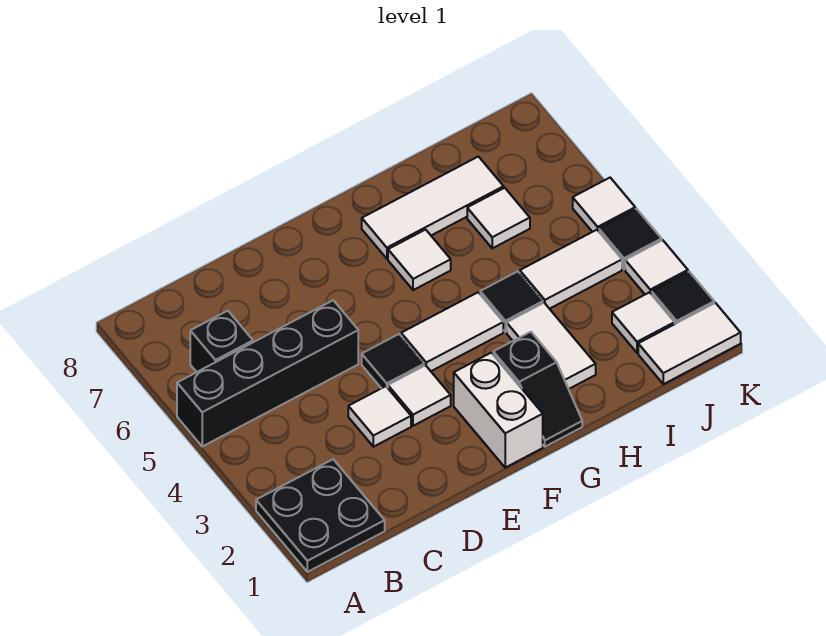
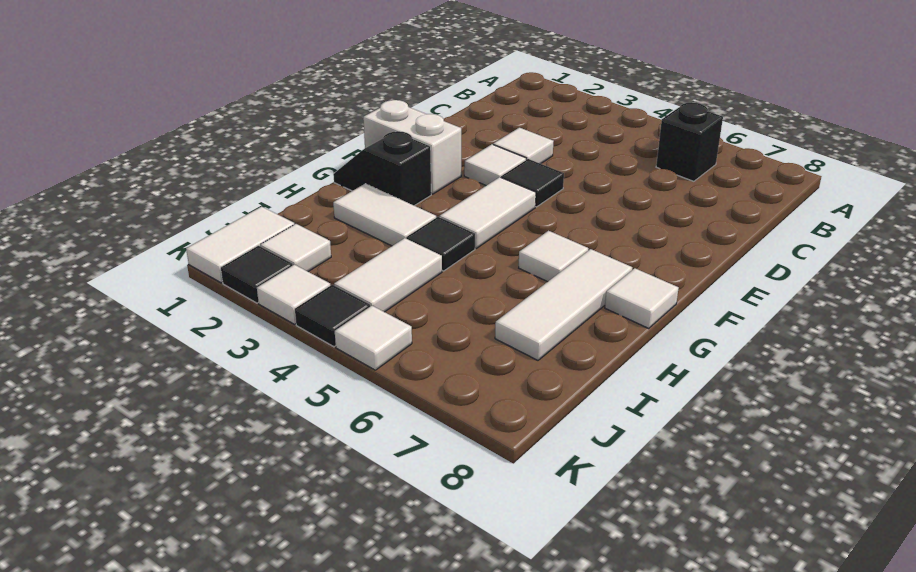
black 2x2 plate [256,459,385,572] -> none
black 1x4 brick [177,300,358,446] -> none
white 1x1 tile [467,188,530,248] -> white 1x1 tile moved to [605,268,679,329]

